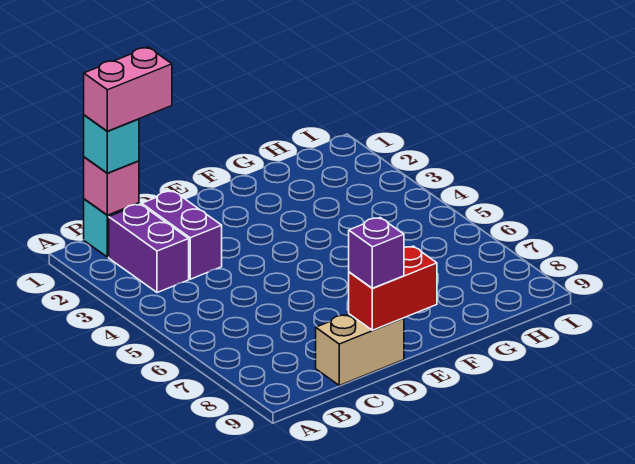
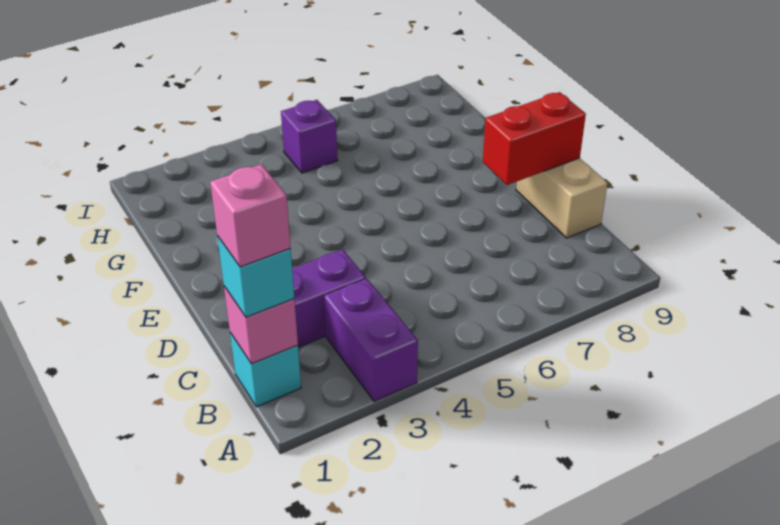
pink 1x2 brick [84,47,172,131] -> pink 1x1 brick [210,164,291,267]
purple 1x2 brick [109,204,189,293] -> purple 1x2 brick turned to [324,279,418,401]
red 1x2 brick [349,246,437,330] -> red 1x2 brick turned to [483,92,586,185]
purple 1x1 brick [349,218,404,288] -> purple 1x1 brick moved to [281,100,338,173]

